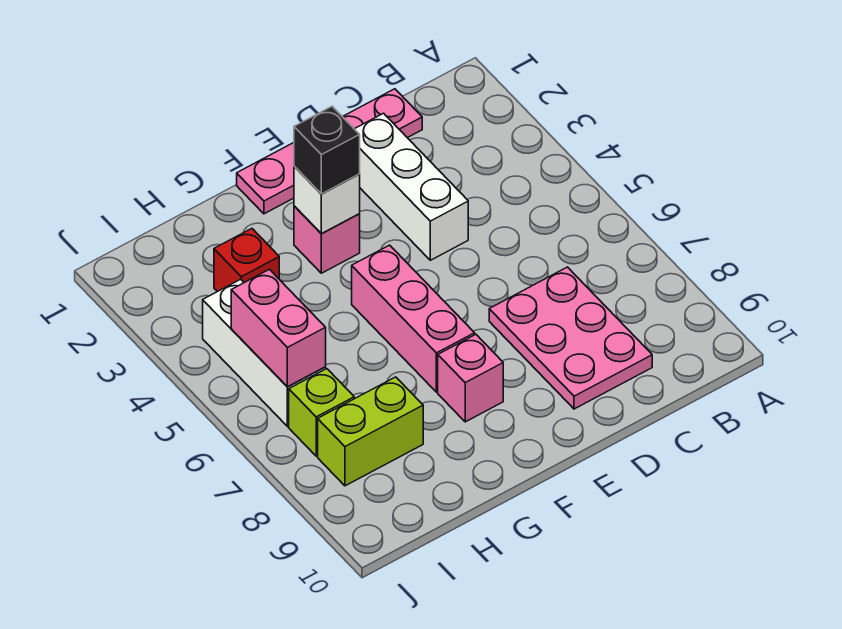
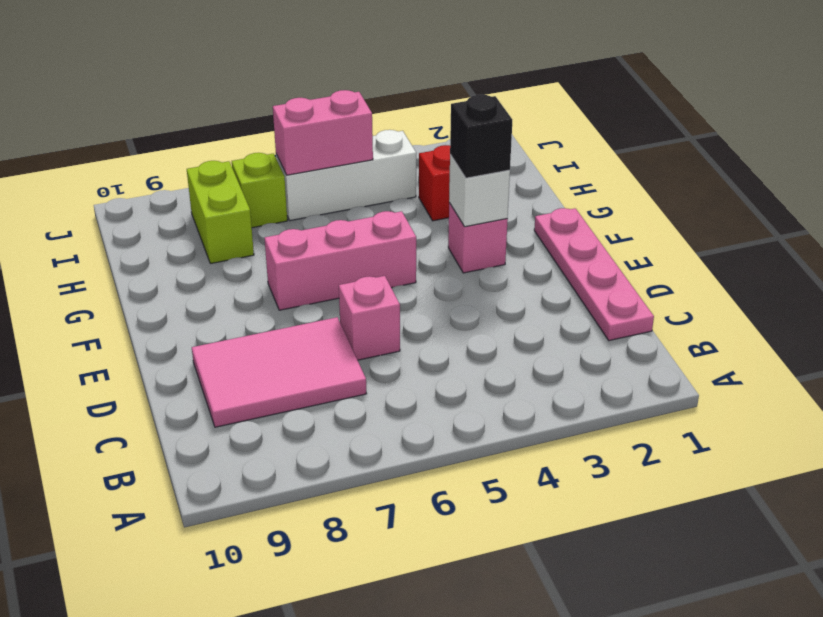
pink 2x3 plate [489,267,652,409] -> pink 2x3 tile [192,317,366,427]
white 1x3 brick [355,113,468,260] -> none
pink 1x1 brick [438,334,503,422] -> pink 1x1 brick moved to [339,276,400,360]

